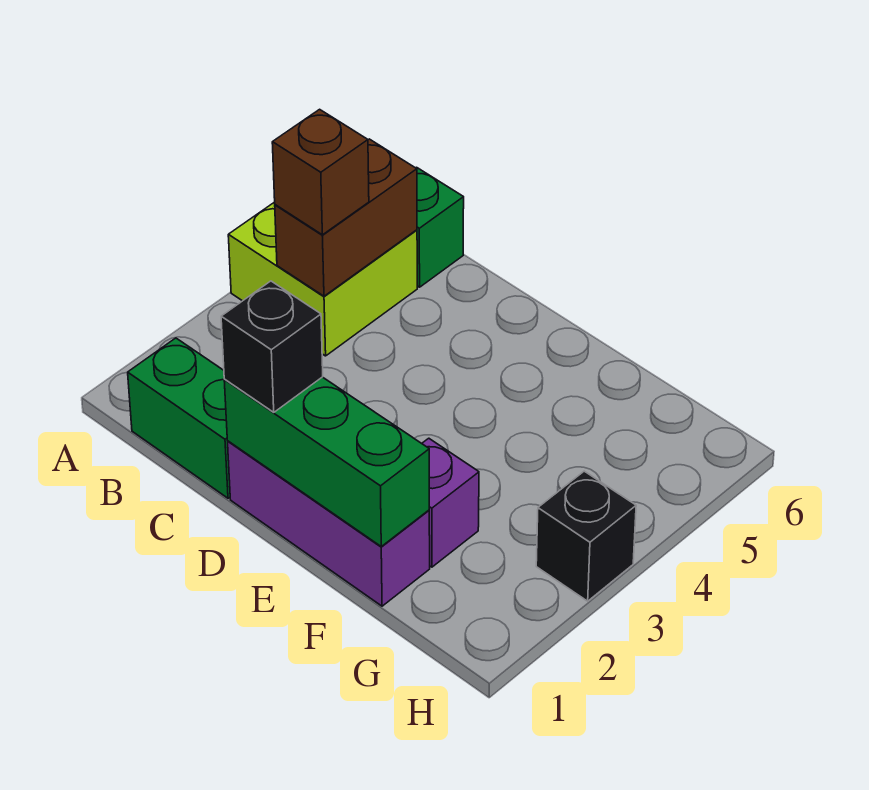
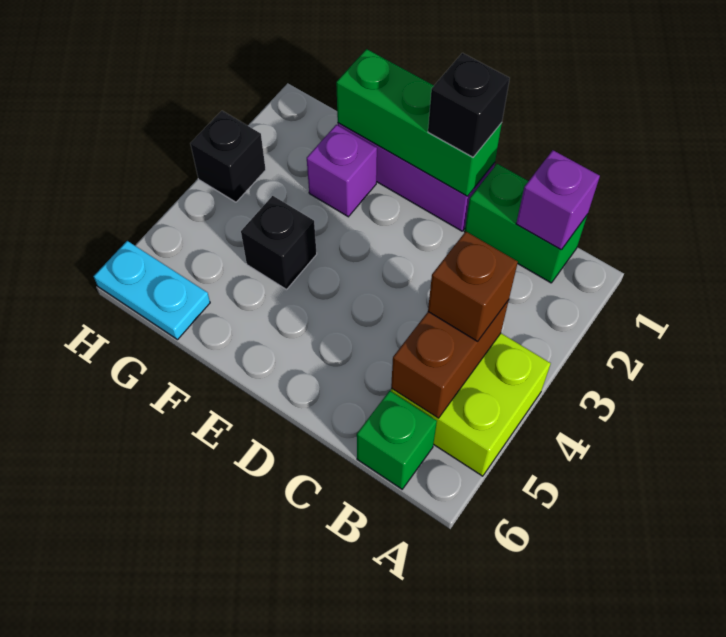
none -> purple 1x1 brick [516,150,600,250]
none -> black 1x1 brick [241,196,317,290]
none -> cyan 1x2 plate [94,241,210,340]

